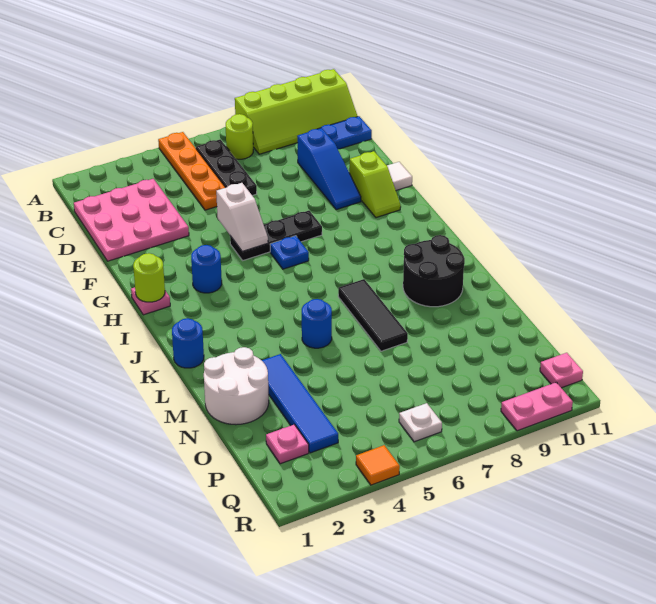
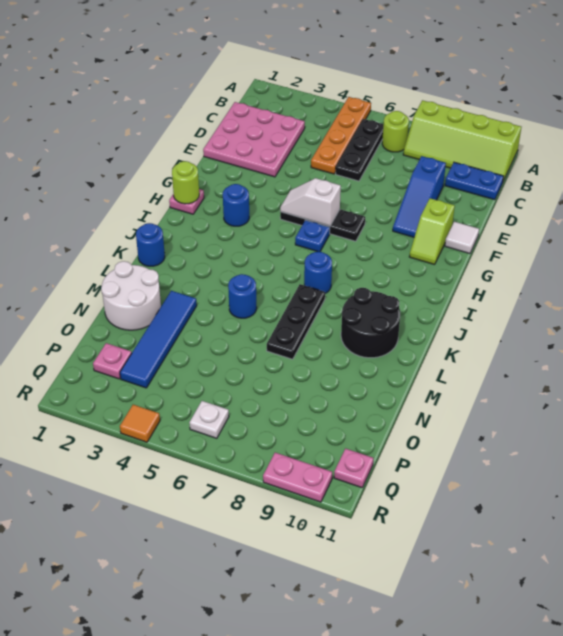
white 1x2 slope [216,183,268,251] -> white 1x2 slope turned to [280,178,341,226]
none -> blue 1x1 round brick [304,252,332,294]
black 1x3 tile [338,279,408,351] -> black 1x3 plate [267,284,325,359]

